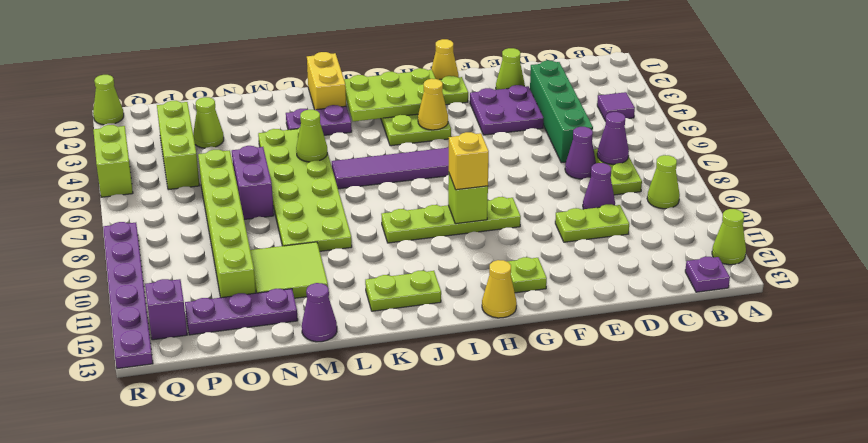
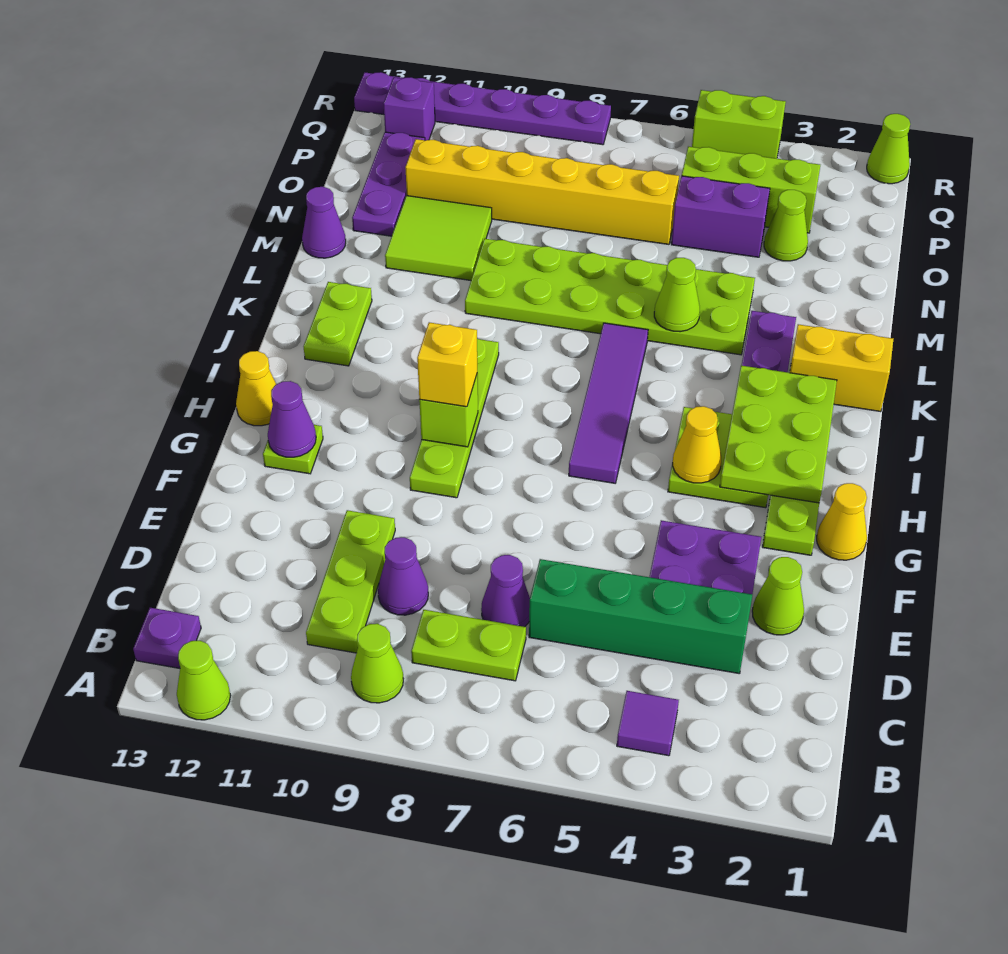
purple 1x1 cone [597,112,629,164] -> purple 1x1 cone moved to [268,381,316,457]
lime 1x2 plate [555,204,629,242] -> lime 1x3 plate [306,510,395,653]
purple 1x2 brick [232,146,274,219] -> purple 1x2 brick moved to [671,176,770,257]
lime 1x6 brick [198,150,256,298] -> yellow 1x6 brick [405,139,679,244]

